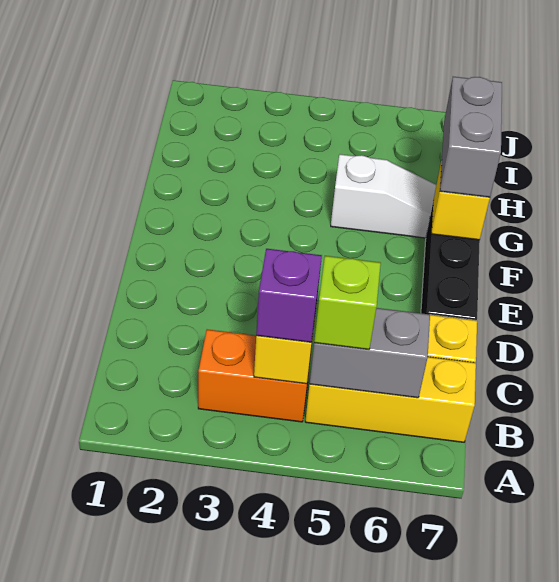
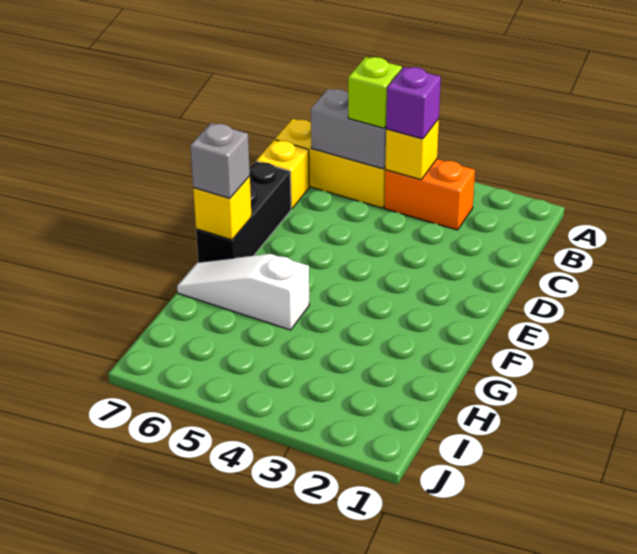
grey 1x2 brick [440,77,502,197] -> grey 1x1 brick [190,123,250,198]

